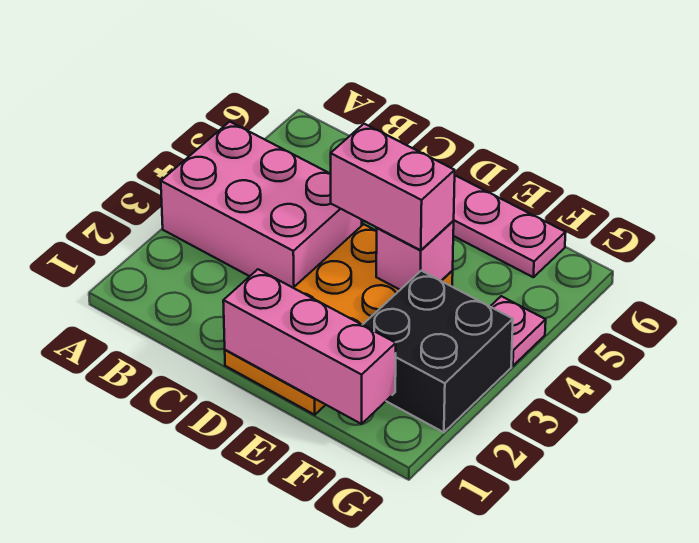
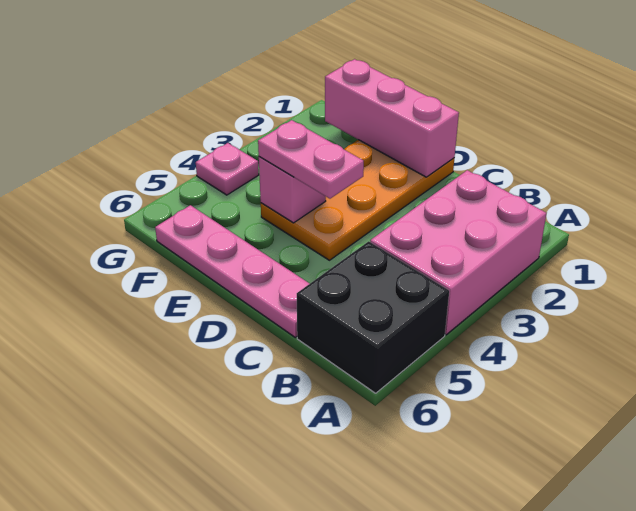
pink 2x3 brick [161,122,362,288] -> pink 2x3 brick turned to [370,170,546,335]
pink 1x2 brick [331,124,455,250] -> pink 1x2 plate [258,120,364,199]
black 2x2 brick [363,271,513,432] -> black 2x2 brick moved to [297,241,449,393]

